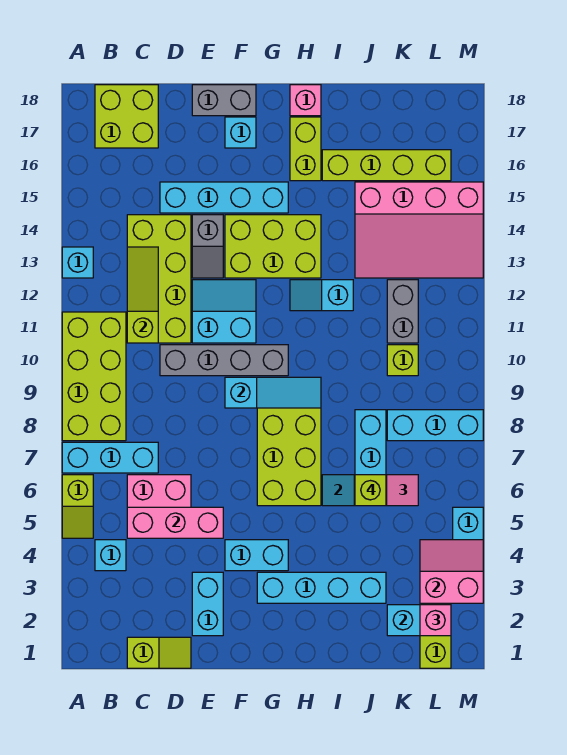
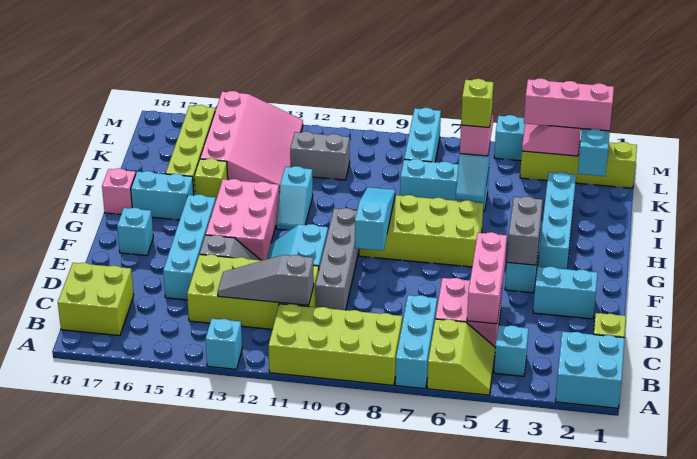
none -> cyan 2x2 brick [555,332,624,408]
lime 1x2 slope [62,475,93,538] -> lime 2x2 slope [427,319,495,395]
lime 1x3 slope [127,247,158,343] -> grey 1x3 slope [217,255,314,305]
grey 1x2 brick [192,85,256,116] -> grey 1x2 brick moved to [507,196,543,265]
lime 2x3 brick [225,215,321,278] -> pink 2x3 brick [206,179,279,261]
lime 1x2 brick [290,117,321,181] -> cyan 1x2 brick [131,171,194,220]
lime 1x1 brick [387,345,418,376] -> lime 1x1 brick moved to [194,158,228,199]
pink 1x1 brick [420,605,451,636] -> pink 1x3 brick [524,78,614,131]

